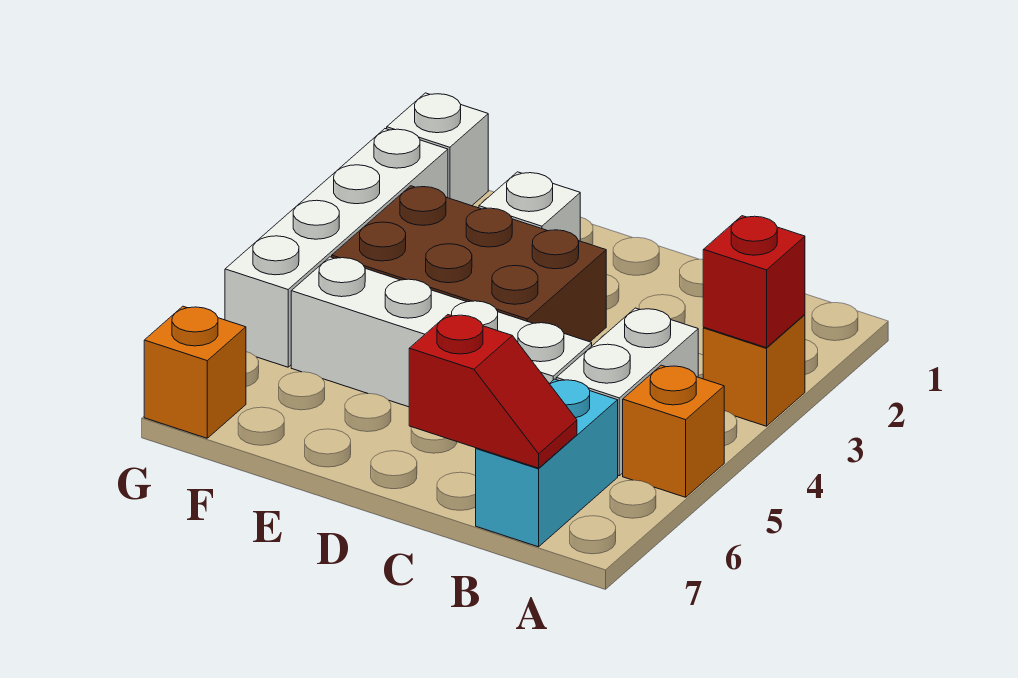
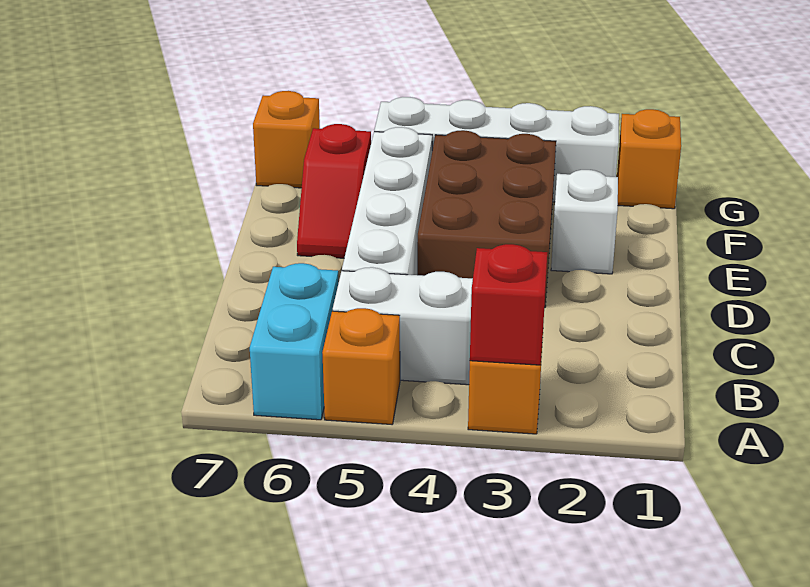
cyan 1x2 brick [476,379,618,547] -> cyan 1x2 brick turned to [250,263,338,420]
red 1x2 slope [409,315,577,468] -> red 1x2 slope moved to [297,124,371,258]
white 1x1 brick [387,93,488,206] -> orange 1x1 brick [617,109,681,209]

